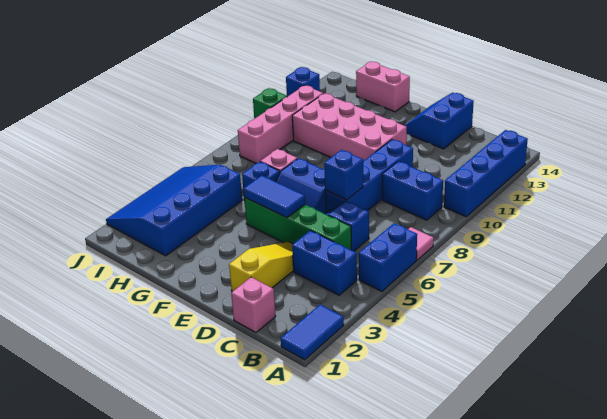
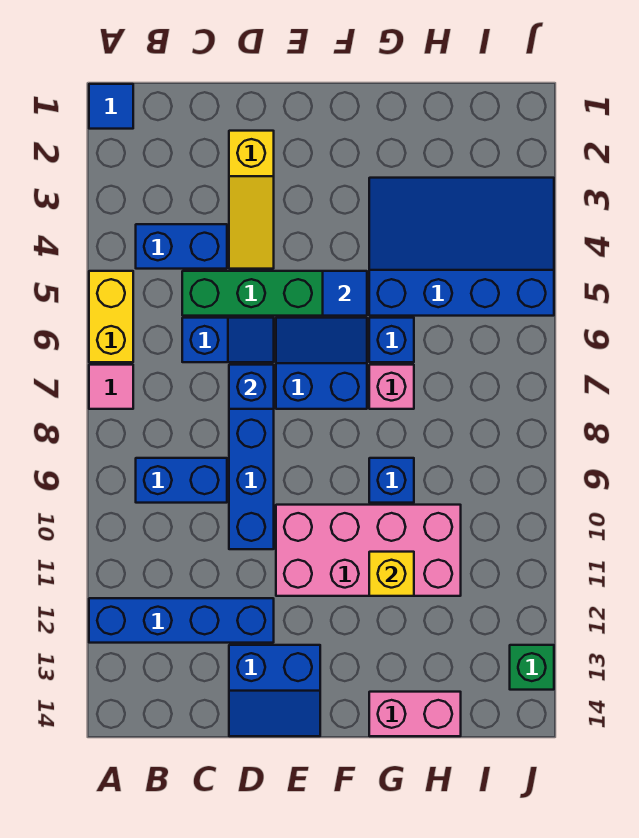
blue 1x2 tile [281,305,344,360] -> blue 1x1 tile [89,84,133,129]
blue 1x2 brick [359,223,417,291] -> yellow 1x2 brick [89,271,133,362]
blue 1x4 brick [444,130,528,217] -> blue 1x4 brick turned to [89,598,274,643]
pink 1x1 brick [231,277,276,333] -> none
blue 2x2 slope [405,93,474,149] -> blue 2x2 slope turned to [229,645,320,736]
blue 1x2 tile [244,175,305,218] -> blue 1x1 tile [323,271,367,316]
none -> yellow 1x1 brick [369,552,414,596]
blue 3x4 slope [106,165,242,256] -> blue 3x4 slope turned to [369,178,554,316]
pink 1x4 brick [238,85,323,163] -> none
green 1x1 brick [253,88,287,119] -> green 1x1 brick moved to [510,645,554,690]
blue 1x1 brick [286,67,320,97] -> blue 1x1 brick moved to [369,458,414,503]

